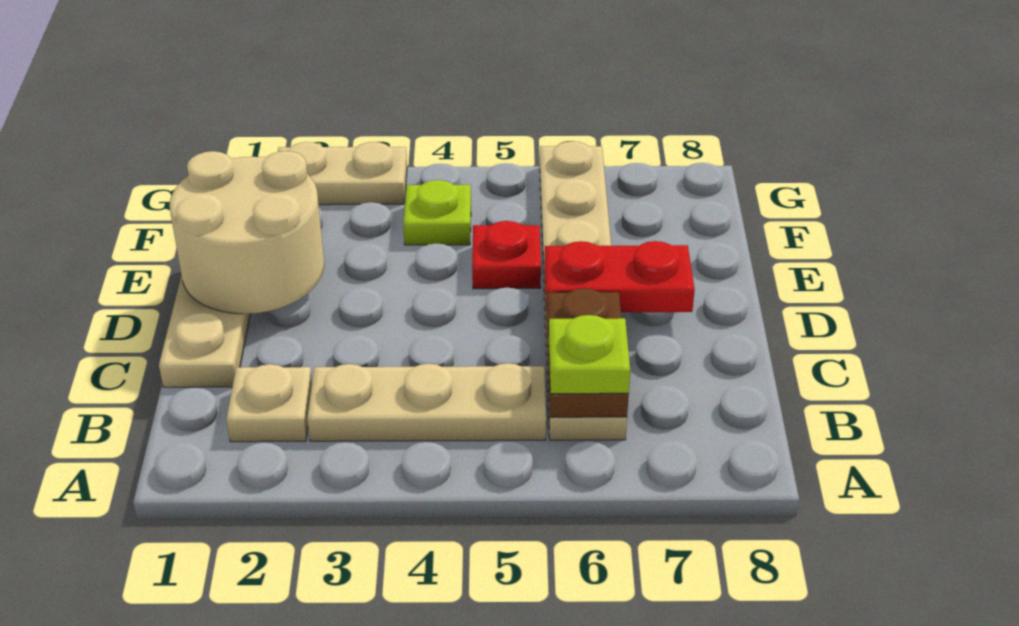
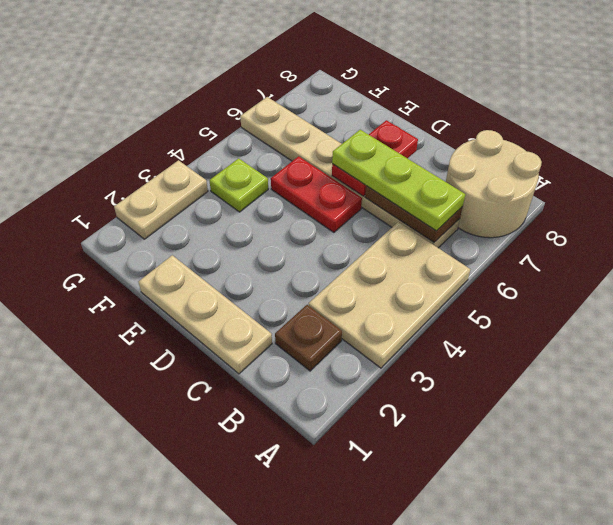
tan 1x1 plate [226,364,312,442] -> brown 1x1 plate [275,305,342,371]
tan 1x3 plate [307,363,546,441] -> tan 2x3 plate [309,222,470,368]
lime 1x1 plate [549,315,630,394] -> lime 1x3 plate [332,130,465,231]
tan 2x2 round brick [169,151,324,314] -> tan 2x2 round brick moved to [446,130,542,238]
red 1x1 plate [472,221,541,289] -> red 1x2 plate [271,156,362,233]

